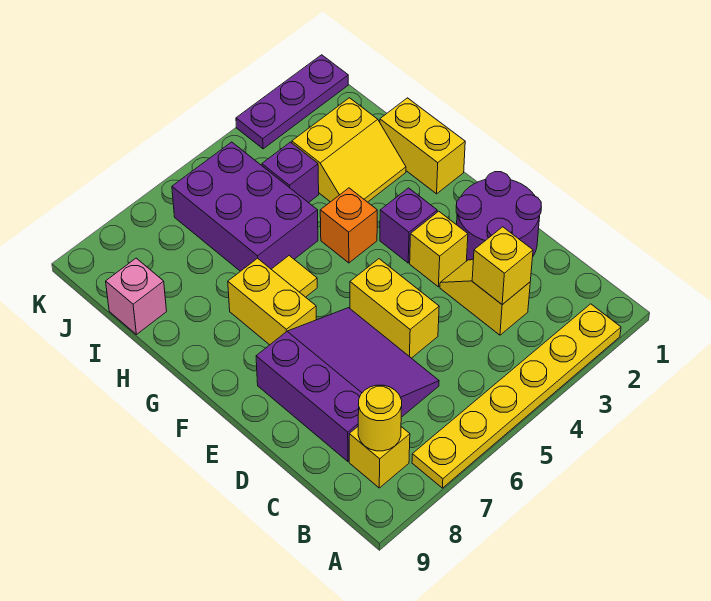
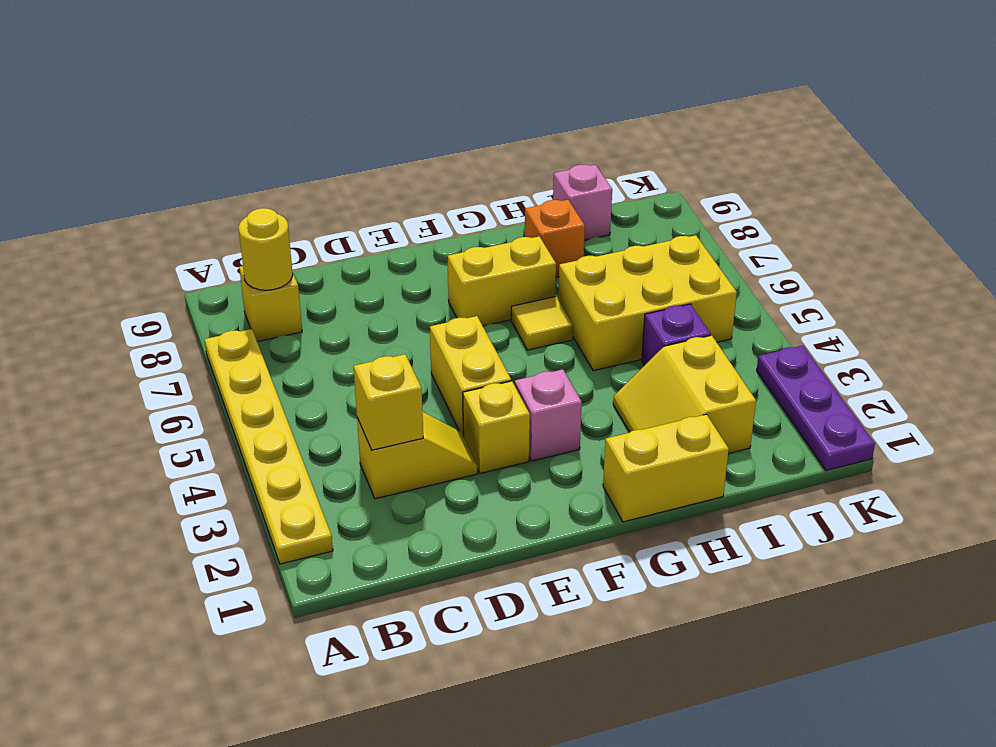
purple 3x3 slope [256,308,439,461] -> none
purple 2x2 round brick [456,172,541,260] -> none
yellow 1x2 brick [350,259,439,358] -> yellow 1x2 brick turned to [430,316,511,437]
purple 1x1 brick [380,188,437,263] -> pink 1x1 brick [515,369,582,461]
orange 1x1 brick [320,188,377,263] -> orange 1x1 brick moved to [525,200,585,277]
purple 2x3 brick [172,142,318,271] -> yellow 2x3 brick [558,235,737,371]

